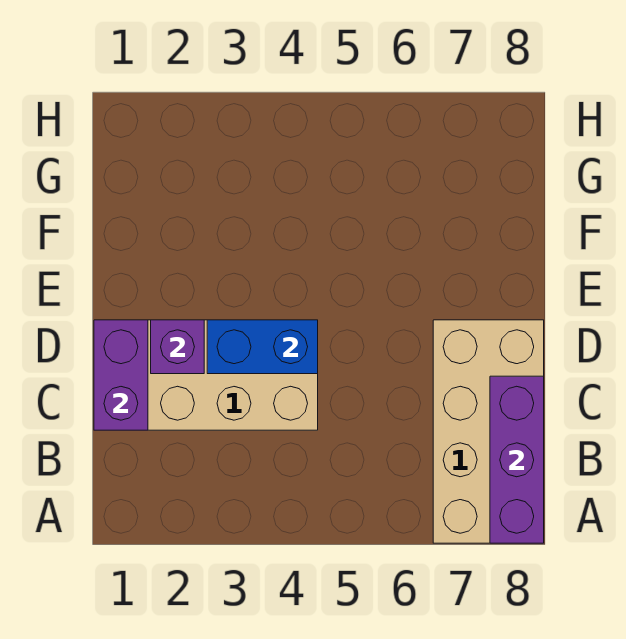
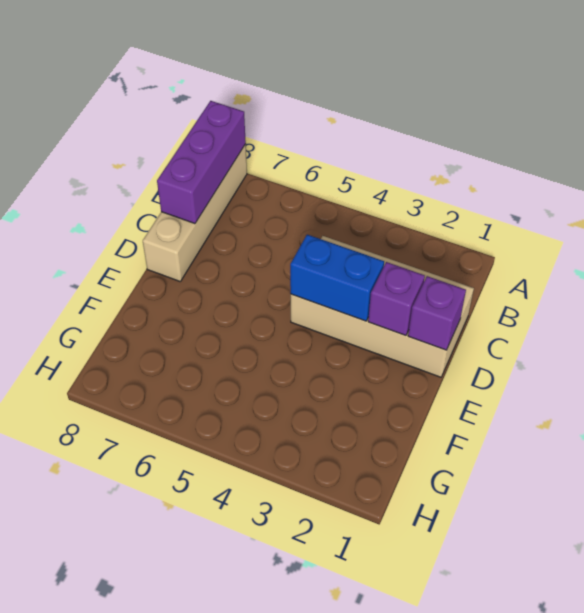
tan 2x4 brick [433,320,544,543] -> tan 1x4 brick [143,144,247,281]
purple 1x2 brick [94,320,148,430] -> purple 1x1 brick [408,276,466,350]

